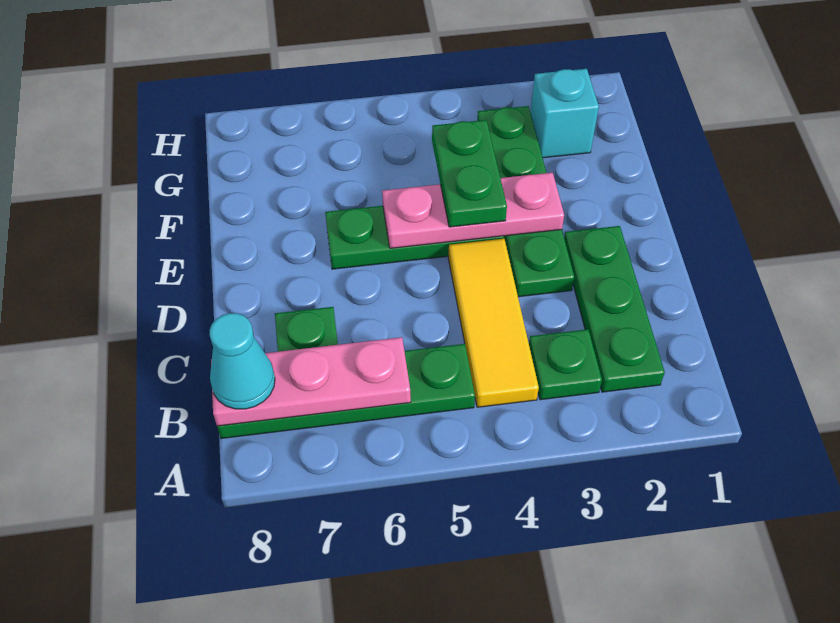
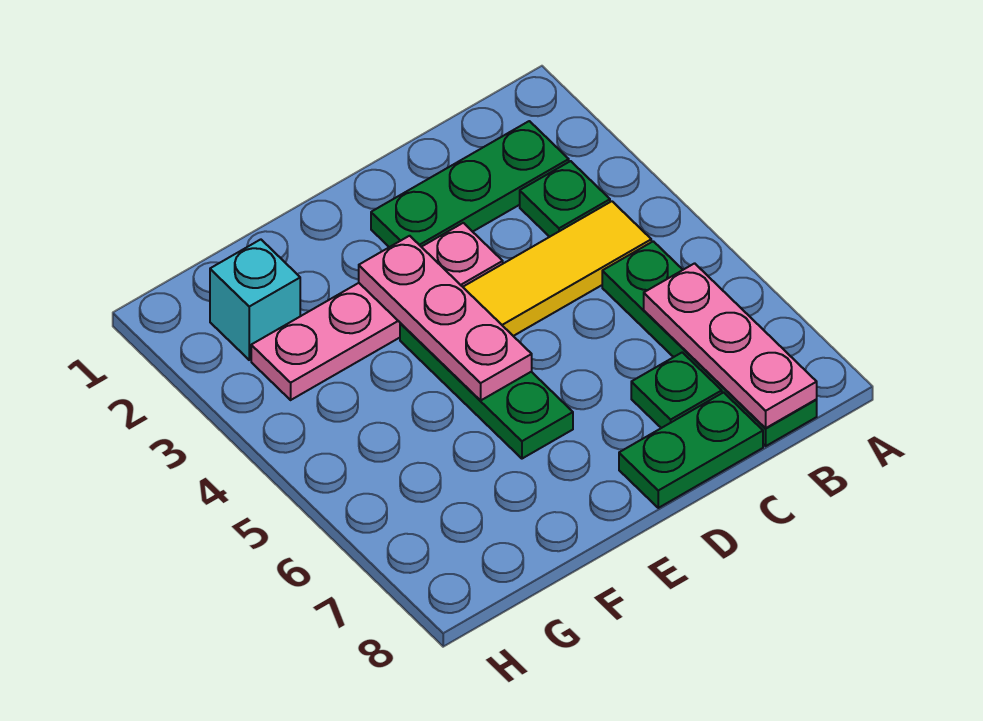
cyan 1x1 cone [210,313,275,409] -> none
green 1x4 plate [477,106,574,297] -> pink 1x4 plate [251,223,503,400]
green 1x2 plate [432,120,507,227] -> green 1x2 plate moved to [619,392,763,508]

